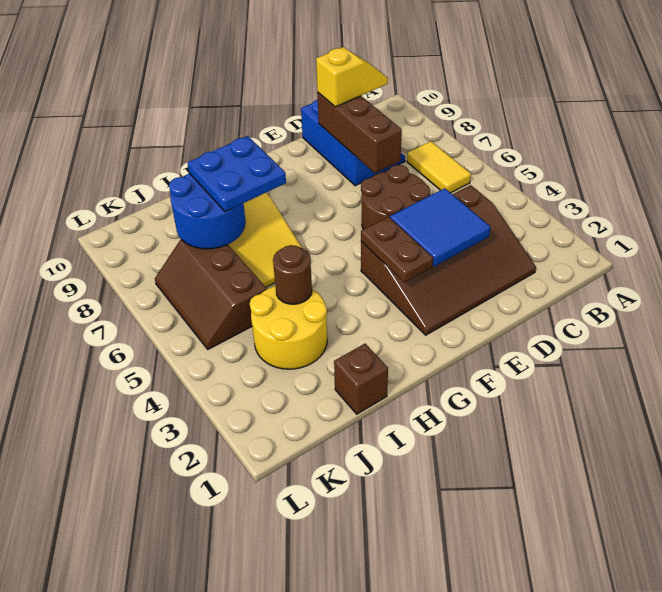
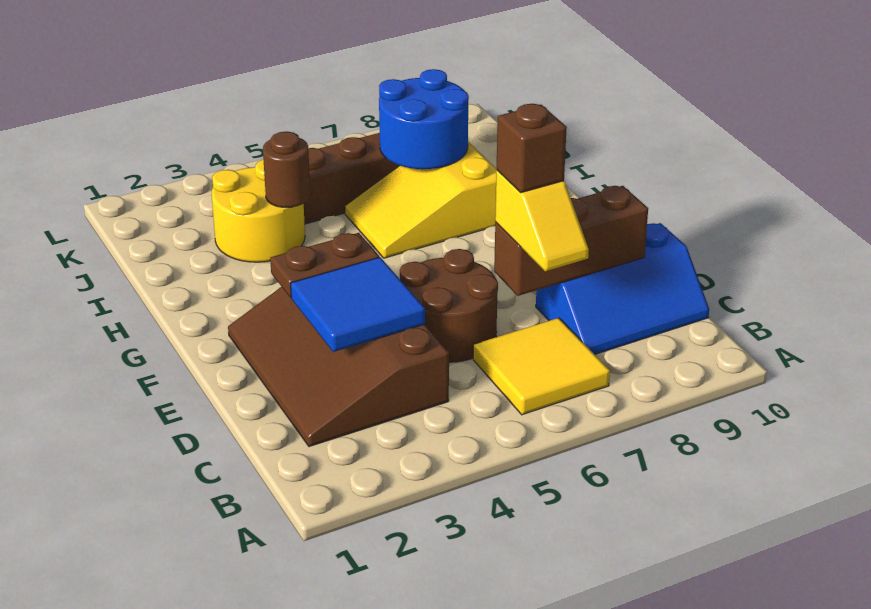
yellow 1x2 tile [407,141,471,193] -> yellow 2x2 tile [473,318,610,415]
yellow 1x2 slope [316,47,388,107] -> yellow 1x2 slope moved to [495,170,589,271]
blue 2x2 plate [188,136,286,212] -> none
brown 1x1 brick [334,344,388,414] -> brown 1x1 brick moved to [497,104,567,193]

